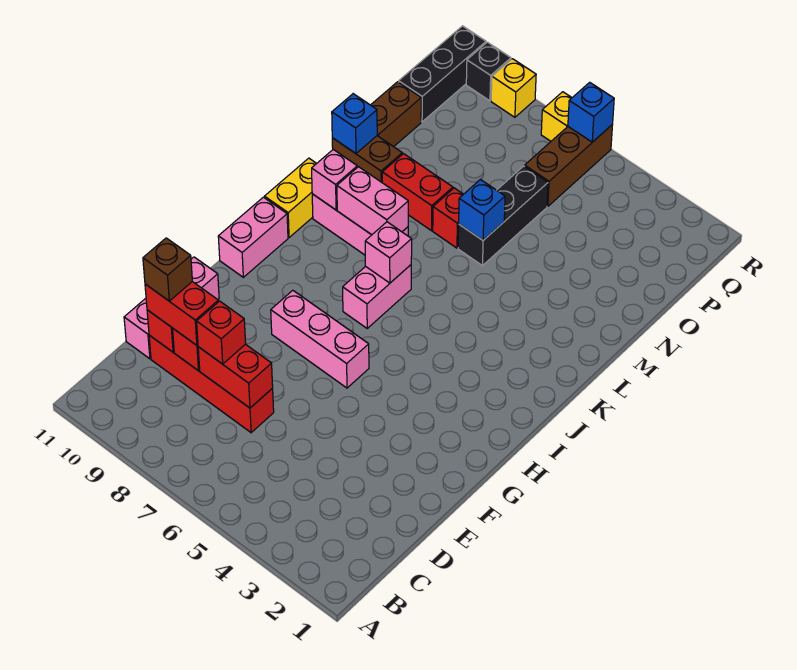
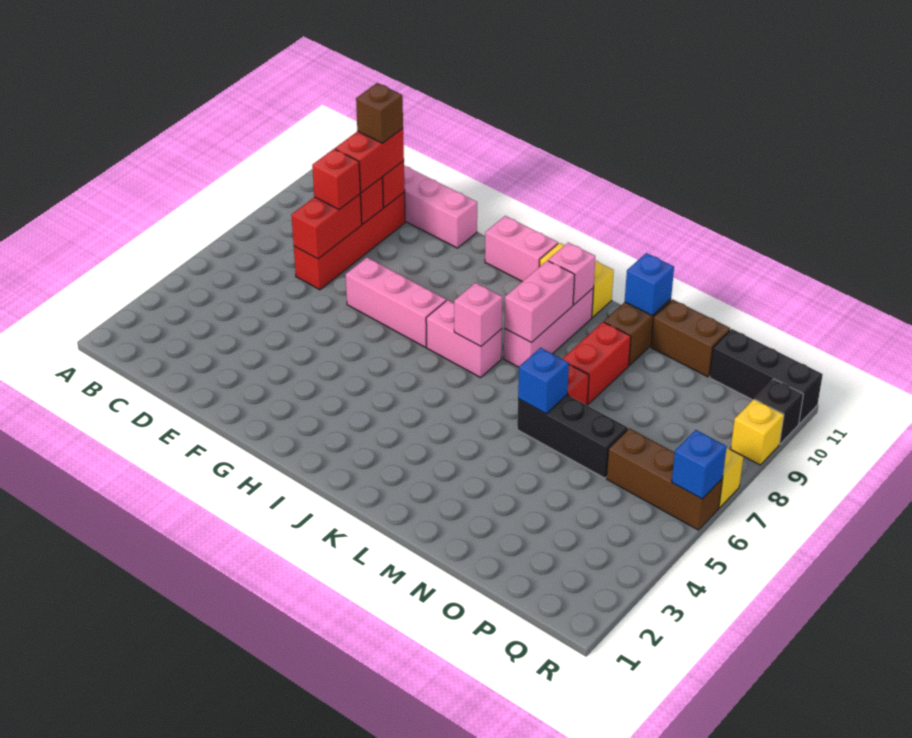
pink 1x3 brick [271,290,369,388] -> pink 1x3 brick turned to [346,257,446,347]

